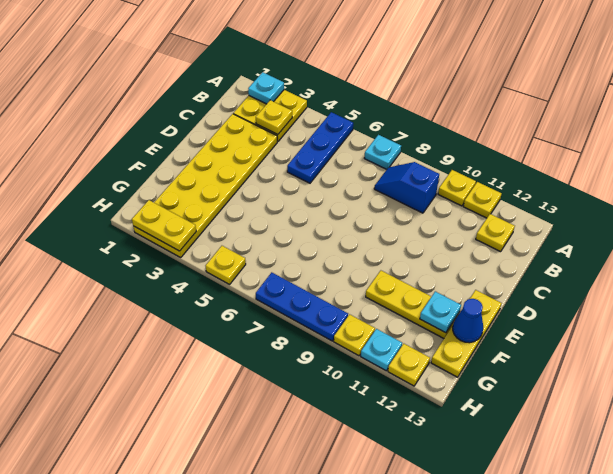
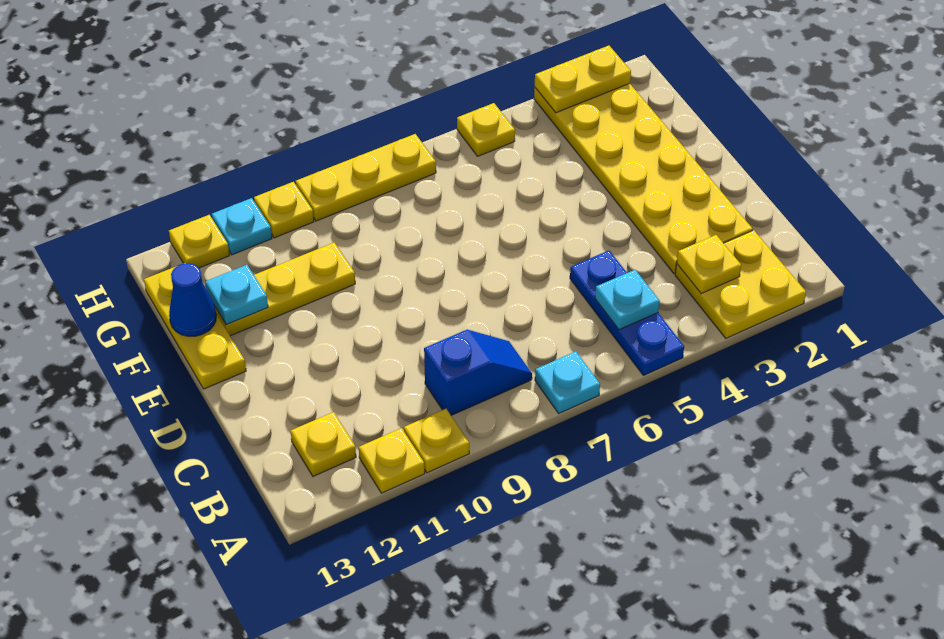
cyan 1x1 plate [248,72,284,104] -> cyan 1x1 plate moved to [595,270,660,330]
blue 1x3 plate [256,272,348,341] -> yellow 1x3 plate [296,134,436,221]

